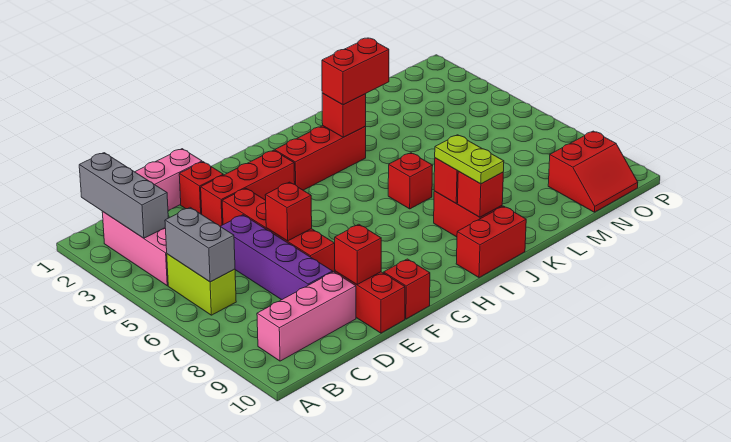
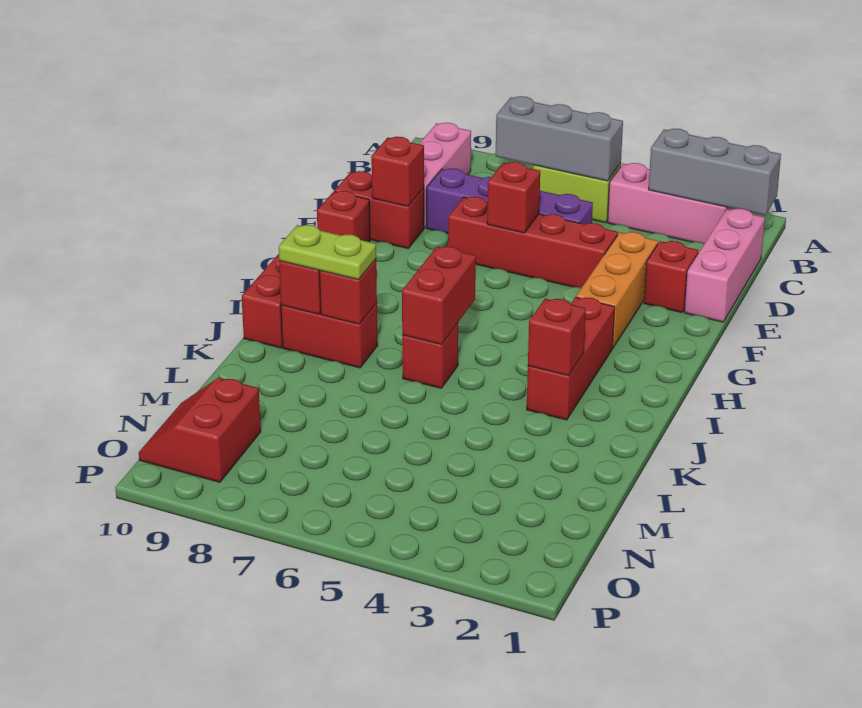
grey 1x2 brick [165,208,235,282] -> grey 1x3 brick [496,96,623,181]
red 1x3 brick [201,150,295,226] -> orange 1x3 brick [576,232,658,348]
red 1x2 brick [322,38,389,105] -> red 1x2 brick moved to [402,246,476,345]

